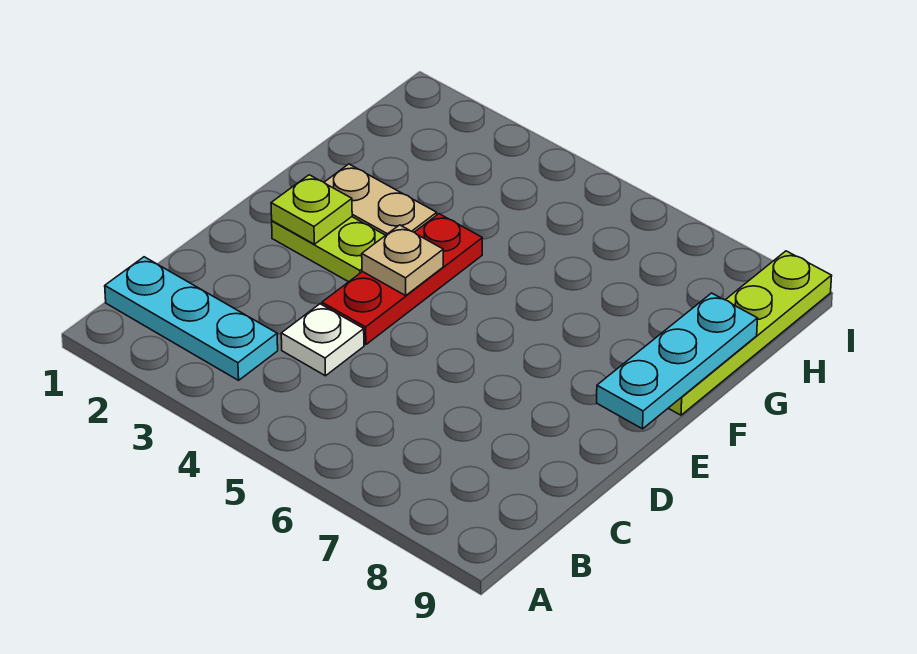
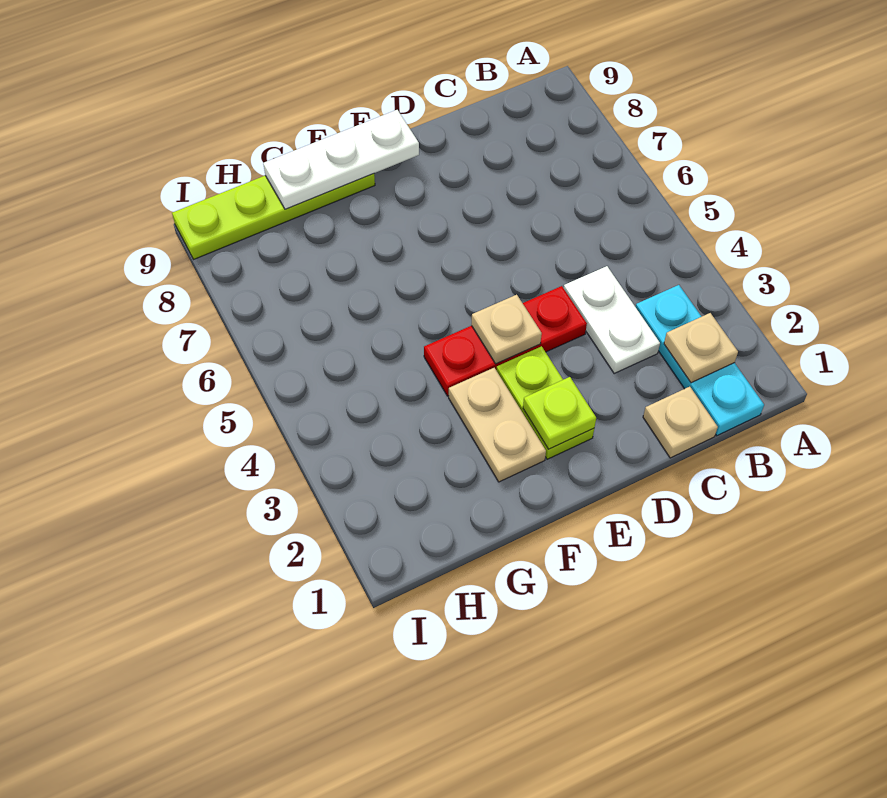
none -> tan 1x1 plate [664,313,738,383]
none -> tan 1x1 plate [643,387,718,458]
white 1x1 plate [281,304,364,376] -> white 1x2 plate [564,266,660,374]
cyan 1x3 plate [597,293,758,429] -> white 1x3 plate [263,110,419,209]

